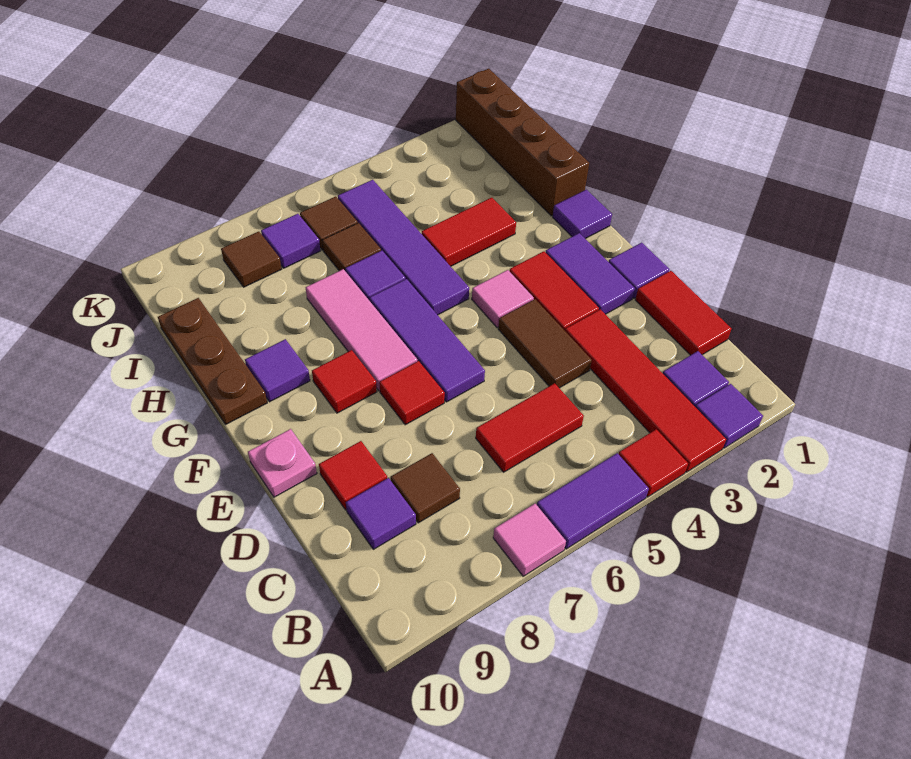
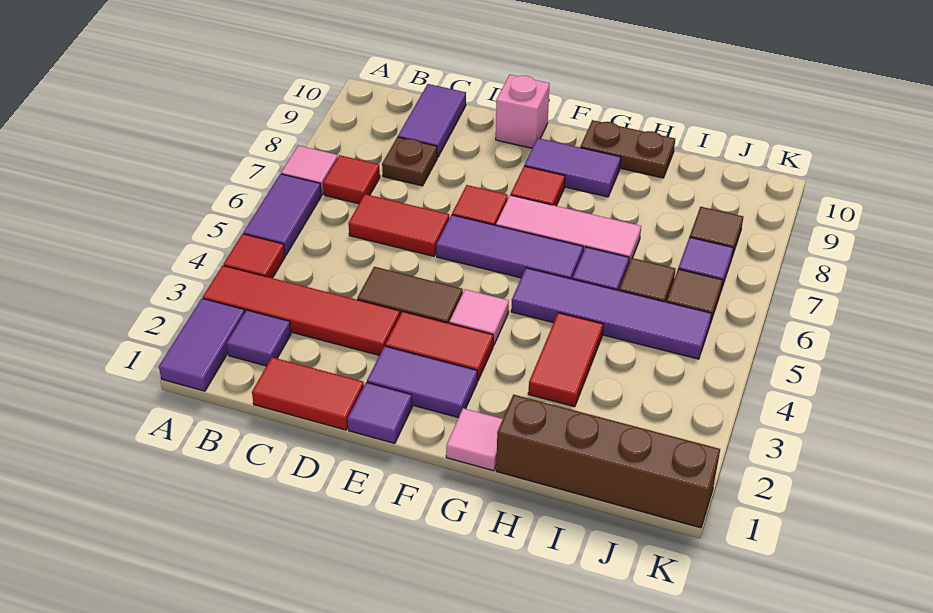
purple 1x1 tile [695,384,763,448] -> purple 1x2 tile [159,298,245,391]
red 1x2 tile [476,383,584,472] -> red 1x2 tile turned to [348,194,449,256]
brown 1x1 tile [391,453,460,523] -> brown 1x1 plate [382,137,437,186]
purple 1x1 tile [346,478,416,549] -> purple 1x2 tile [398,84,466,158]
red 1x1 tile [319,441,387,510] -> red 1x1 tile moved to [323,155,380,204]
pink 1x1 plate [248,429,317,497] -> pink 1x1 brick [496,75,550,148]
purple 1x1 tile [553,190,612,239] -> pink 1x1 tile [446,408,503,471]
purple 1x1 tile [245,339,310,402] -> purple 1x2 tile [524,138,621,197]
brown 1x3 plate [158,298,267,425] -> brown 1x2 plate [580,120,675,178]

